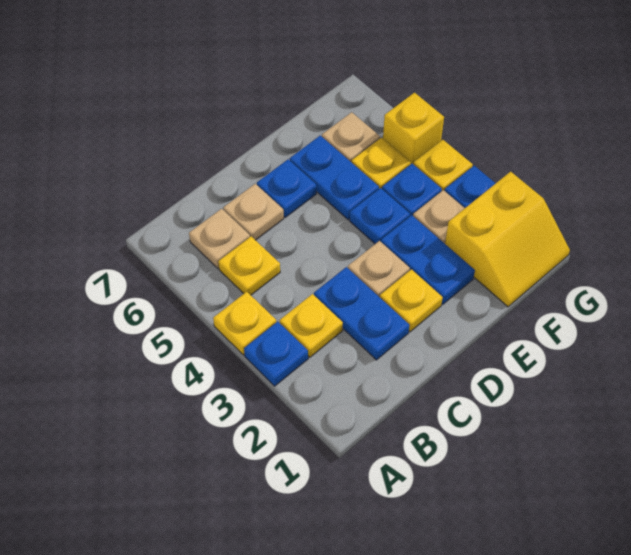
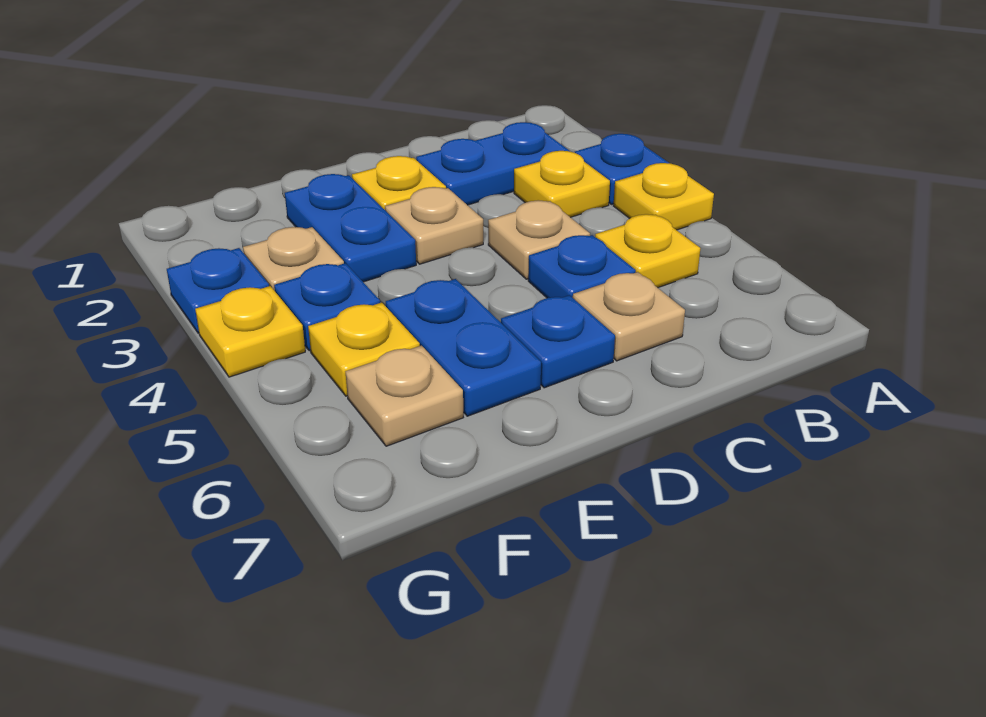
tan 1x1 plate [189,209,250,269] -> tan 1x1 plate moved to [488,200,590,279]
blue 1x2 plate [314,267,409,360] -> blue 1x2 plate turned to [416,122,569,205]
blue 1x1 plate [349,188,410,244] -> blue 1x1 plate moved to [528,235,636,298]
yellow 2x2 slope [445,172,570,307] -> none
yellow 1x1 brick [383,93,444,164] -> none

